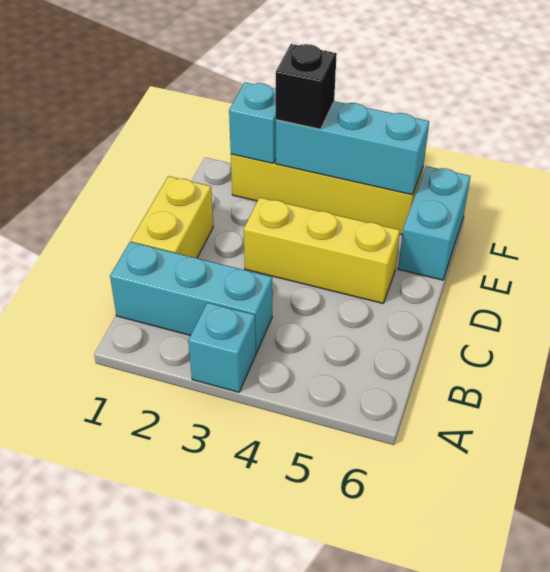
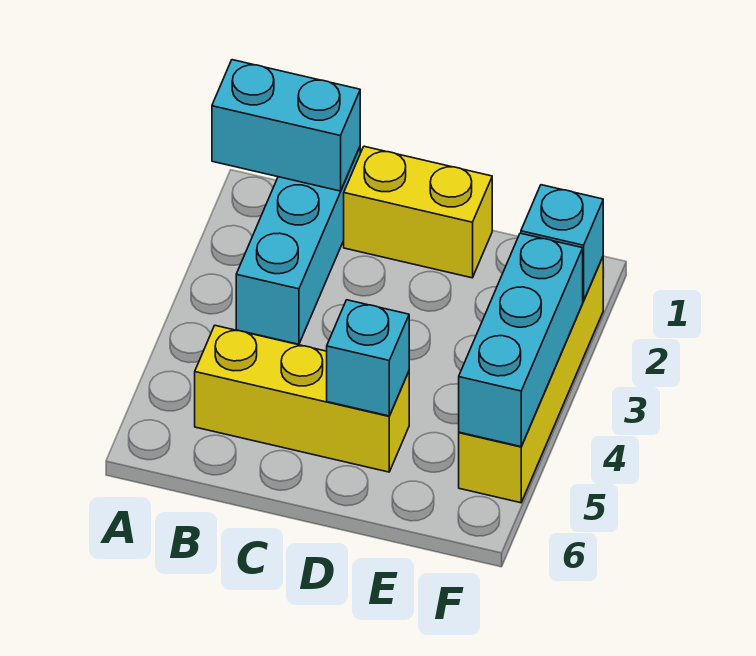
cyan 1x1 brick [188,303,256,392] -> cyan 1x1 brick moved to [327,300,409,416]
yellow 1x3 brick [244,197,400,303] -> yellow 1x3 brick turned to [195,326,409,472]
cyan 1x2 brick [398,166,470,280] -> cyan 1x2 brick moved to [212,60,360,191]
black 1x1 brick [276,44,337,129] -> none

